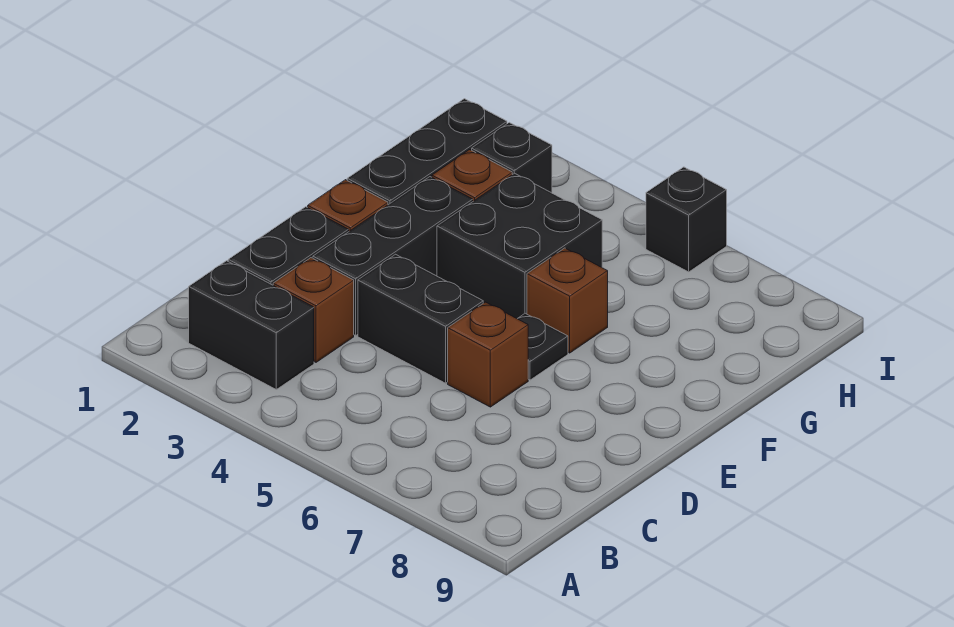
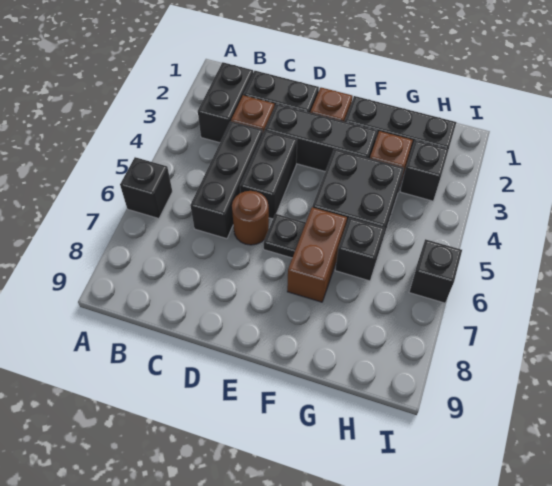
none -> black 1x1 brick [120,157,172,219]
none -> black 1x3 brick [190,121,263,239]
brown 1x1 brick [448,302,528,407] -> brown 1x1 round brick [232,191,269,245]
brown 1x1 brick [527,248,608,353] -> brown 1x2 brick [287,207,347,302]
none -> black 1x1 brick [335,218,385,281]

